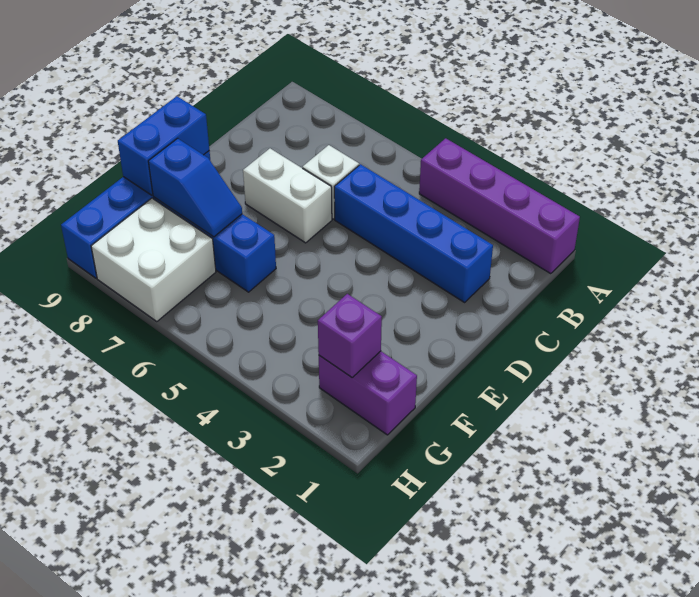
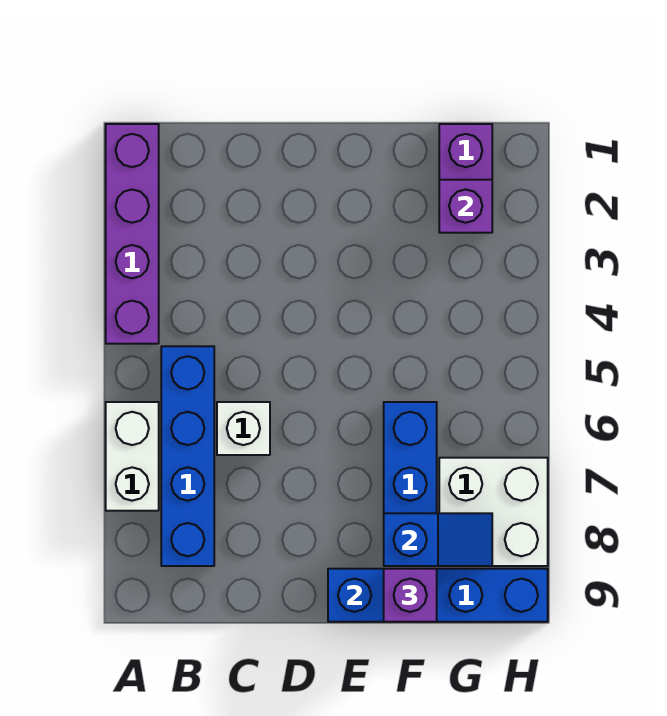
blue 1x4 brick [334,164,493,302] -> blue 1x4 brick moved to [161,346,214,566]
white 1x2 brick [243,148,332,243] -> white 1x2 brick moved to [106,402,159,511]
blue 1x2 slope [148,138,242,237] -> blue 1x2 slope turned to [384,513,492,566]
none -> purple 1x1 brick [384,569,437,622]

